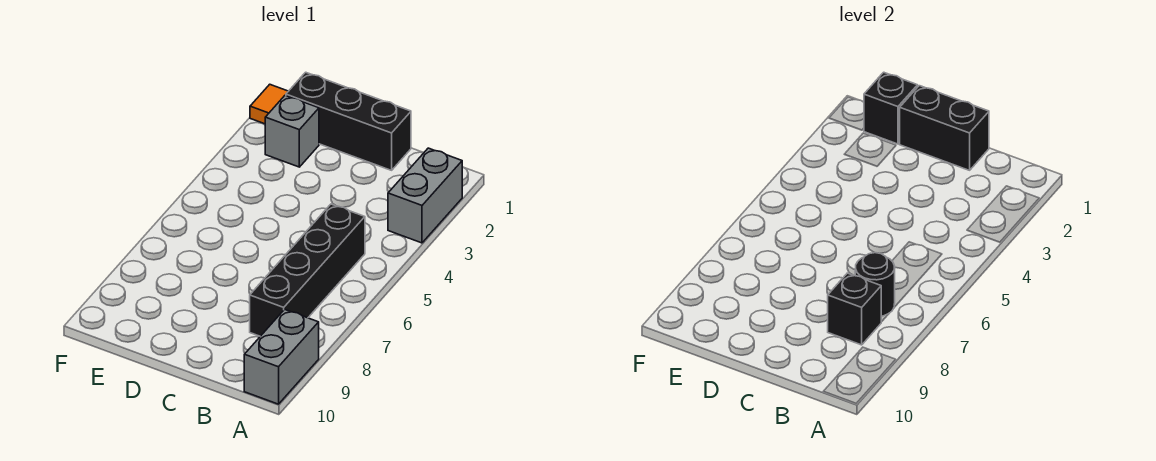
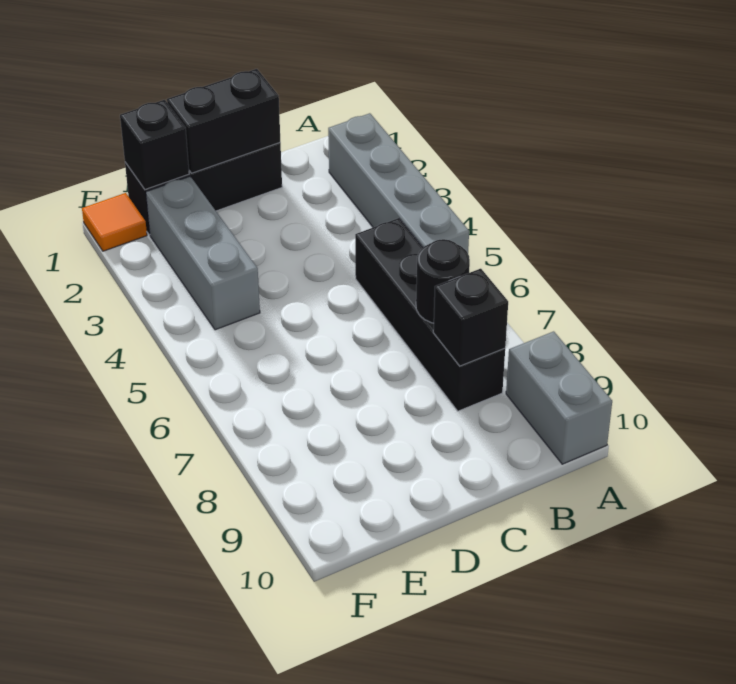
grey 1x2 brick [388,148,462,243] -> grey 1x4 brick [328,113,469,253]
grey 1x1 brick [265,95,319,167] -> grey 1x3 brick [146,176,260,330]

